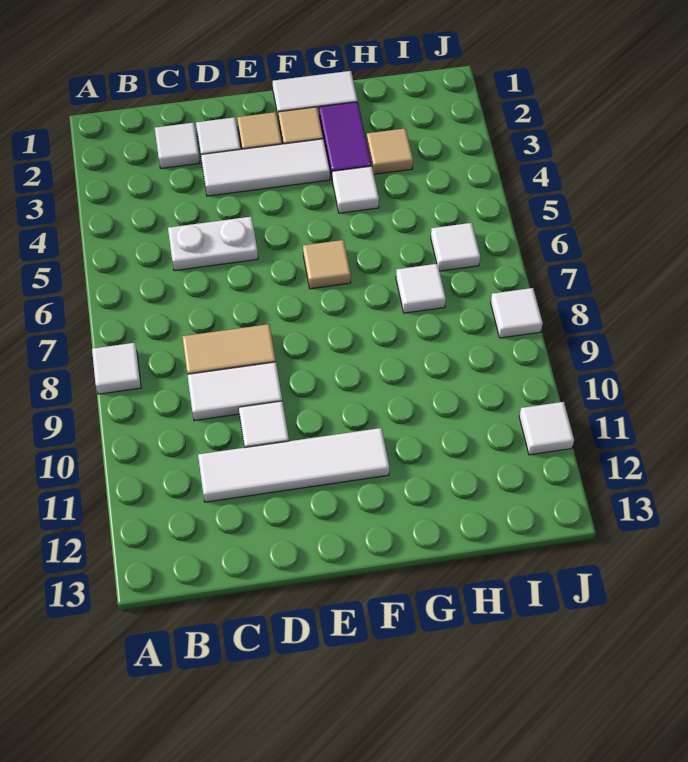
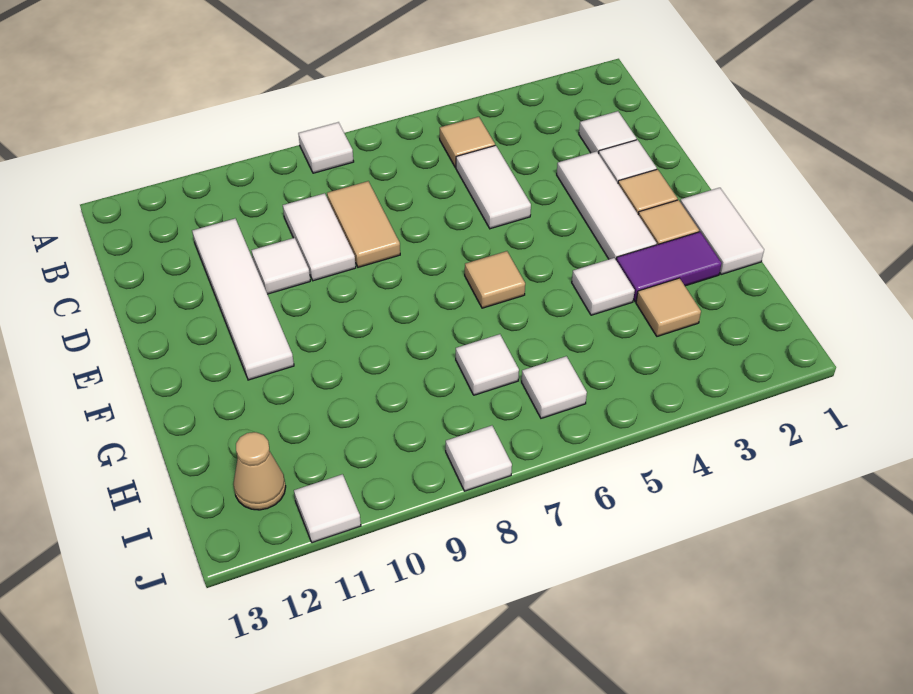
none -> tan 1x1 tile [440,117,495,168]
white 1x2 plate [168,217,258,271] -> white 1x2 tile [456,145,531,229]
none -> tan 1x1 cone [233,432,286,510]

